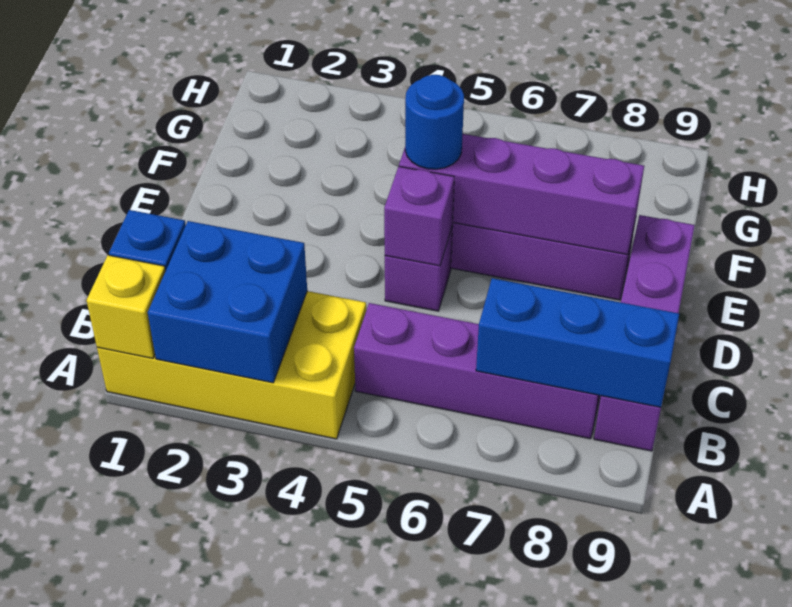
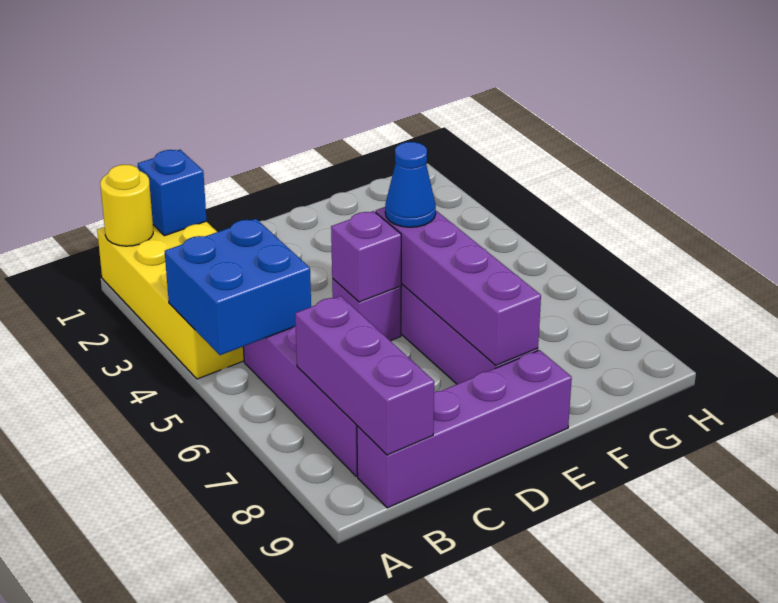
yellow 1x1 brick [87,255,165,358] -> yellow 1x1 round brick [100,165,153,246]
blue 2x2 brick [148,221,307,383] -> blue 2x2 brick moved to [165,219,311,355]
blue 1x3 brick [476,278,679,407] -> purple 1x3 brick [295,296,434,455]
blue 1x1 round brick [405,75,464,169] -> blue 1x1 cone [385,142,436,227]

